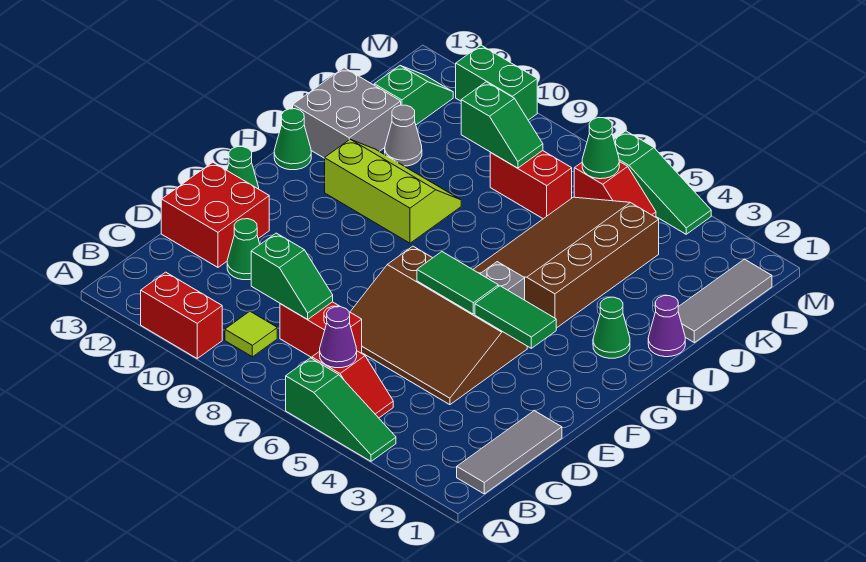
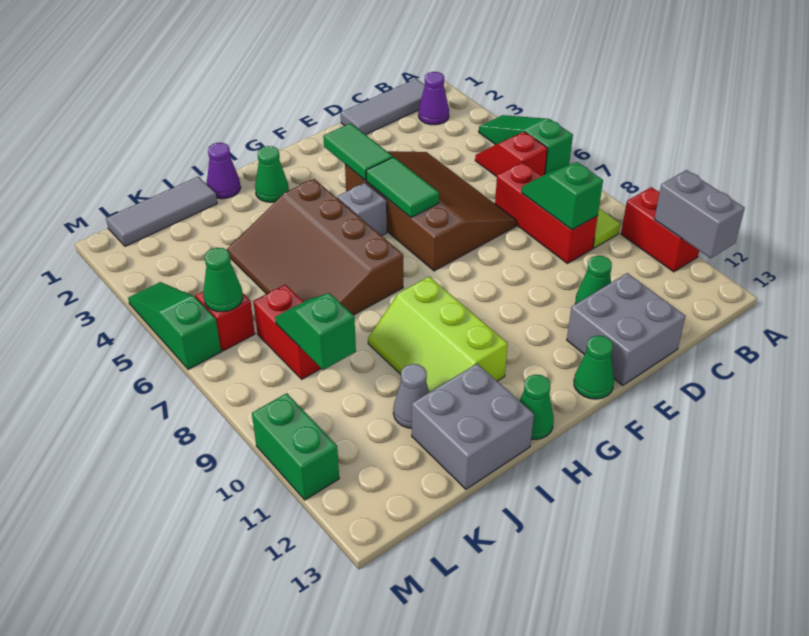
none -> grey 1x2 brick [654,170,745,258]
purple 1x1 cone [320,307,357,368] -> purple 1x1 cone moved to [418,72,449,125]
red 1x2 brick [280,302,362,357] -> red 1x3 brick [495,162,598,263]
red 2x2 brick [161,162,269,267] -> grey 2x2 brick [567,273,686,385]
brown 3x4 slope [473,197,659,328] -> brown 3x4 slope turned to [227,179,403,315]
green 1x2 slope [374,66,453,125] -> none

